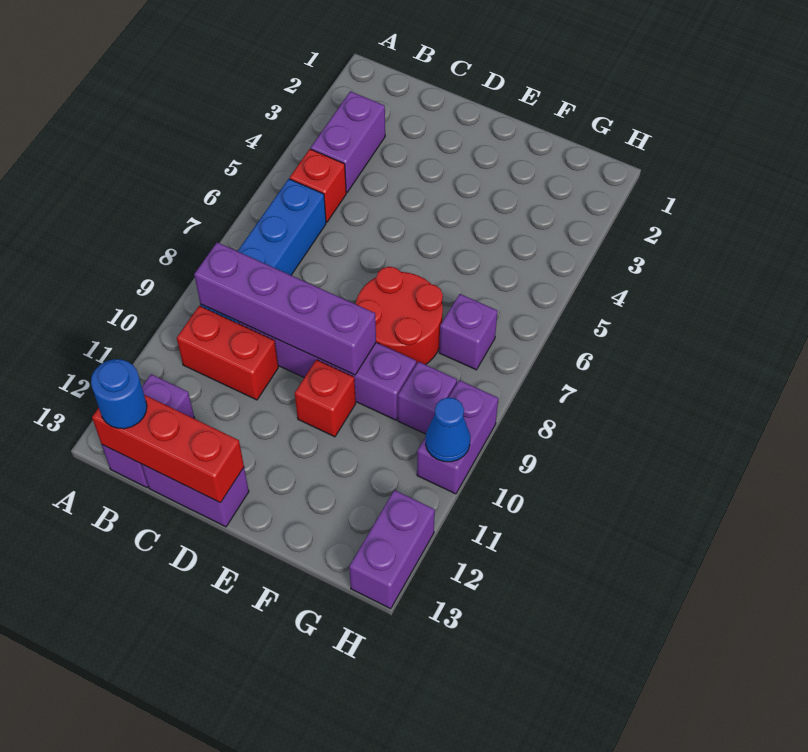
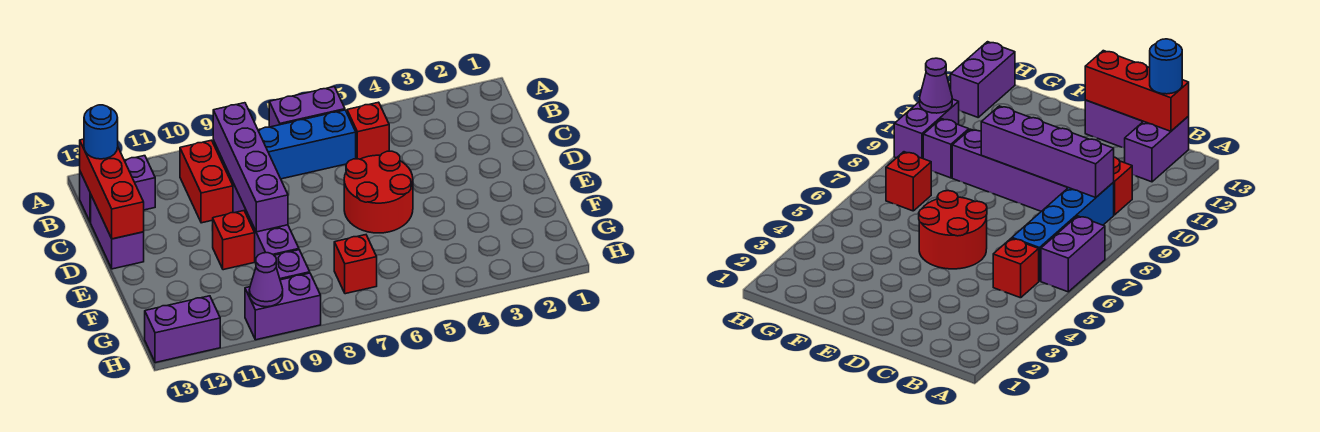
purple 1x2 brick [311,91,385,192] -> purple 1x2 brick moved to [269,87,345,127]
red 2x2 round brick [356,267,443,365] -> red 2x2 round brick moved to [344,151,413,233]
purple 1x1 brick [439,294,498,370] -> red 1x1 brick [334,235,377,294]
blue 1x1 cone [426,397,470,462] -> purple 1x1 cone [249,253,283,307]

